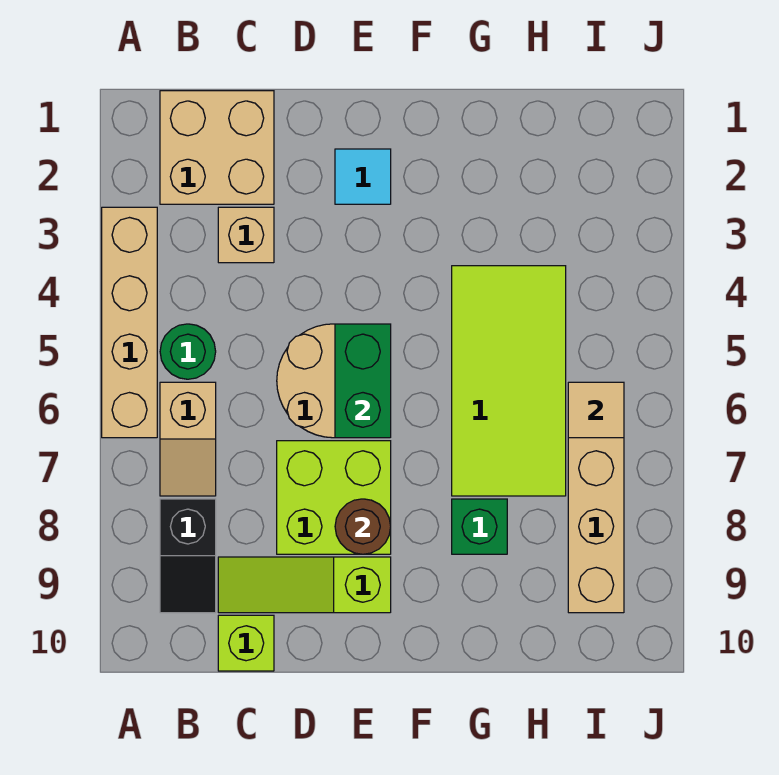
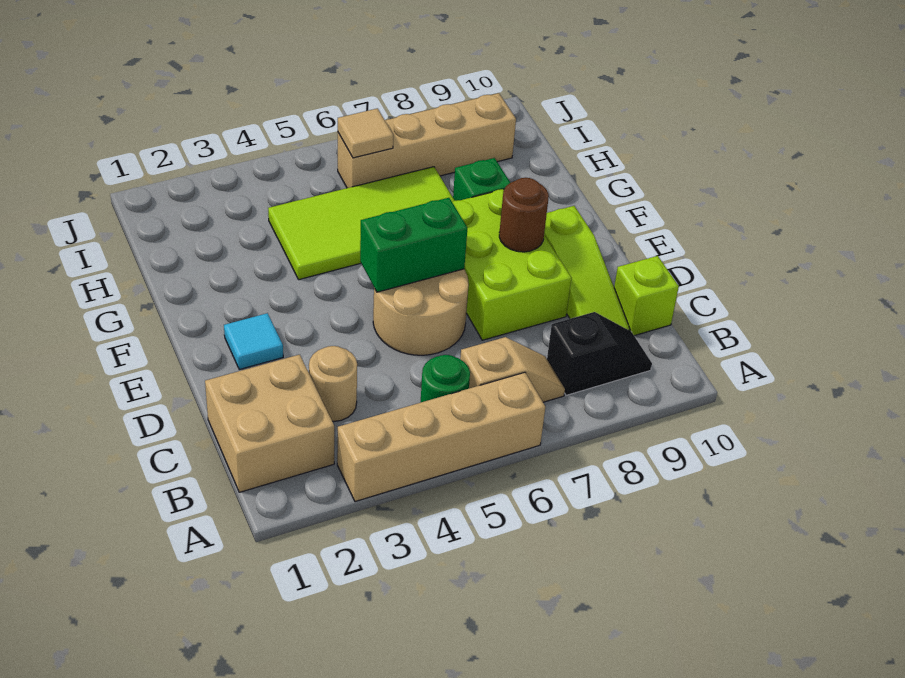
tan 1x1 brick [218,207,274,263] -> tan 1x1 round brick [309,346,357,421]
lime 2x2 brick [277,441,391,554] -> lime 2x3 brick [452,189,571,340]

